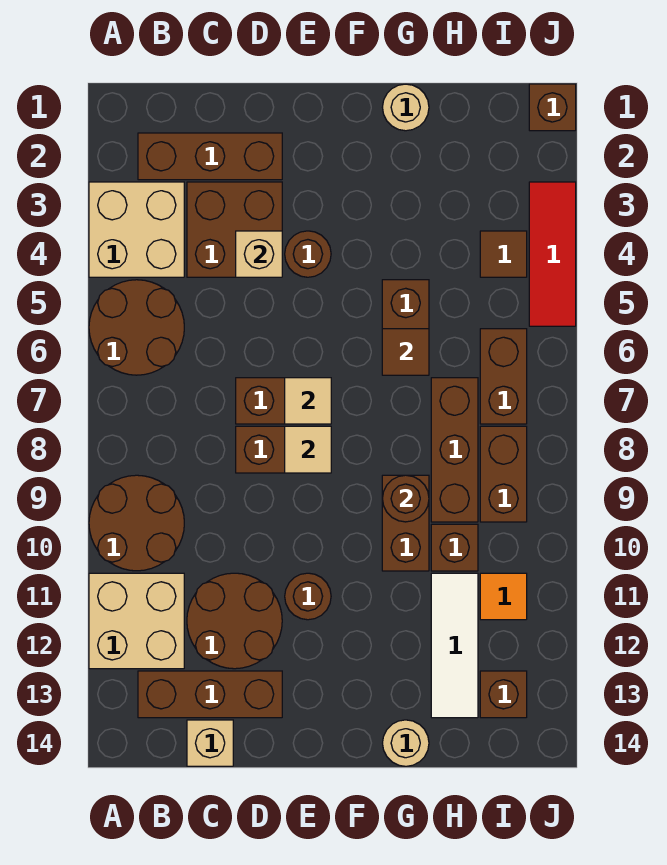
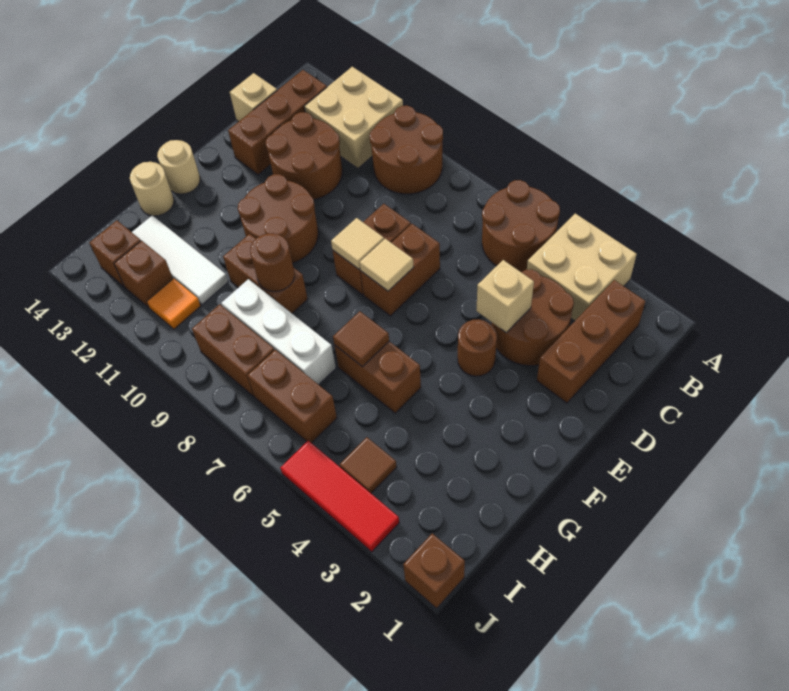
brown 2x2 brick [187,182,282,277] -> brown 2x2 round brick [492,269,574,366]
brown 1x1 round brick [285,573,331,620] -> brown 2x2 round brick [238,174,318,263]
tan 1x1 round brick [382,84,429,131] -> tan 1x1 round brick moved to [157,140,200,194]
brown 1x3 brick [431,378,478,522] -> white 1x3 brick [221,279,336,385]
brown 1x1 brick [431,524,478,571] -> brown 1x1 brick moved to [114,241,173,308]

